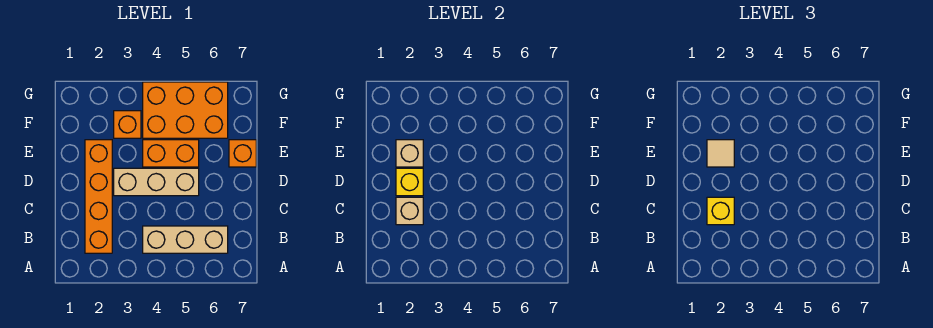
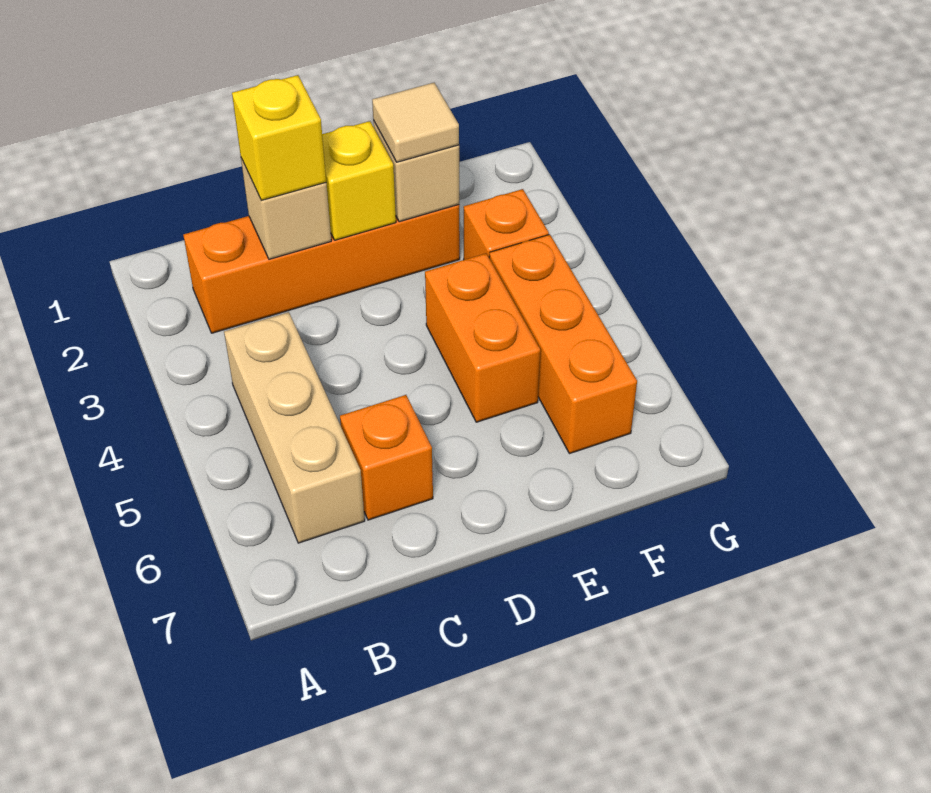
tan 1x3 brick [114,168,199,196] -> none
orange 1x1 brick [229,140,256,167] -> orange 1x1 brick moved to [340,395,433,520]
orange 2x3 brick [143,82,228,138] -> orange 1x3 brick [489,234,637,454]

